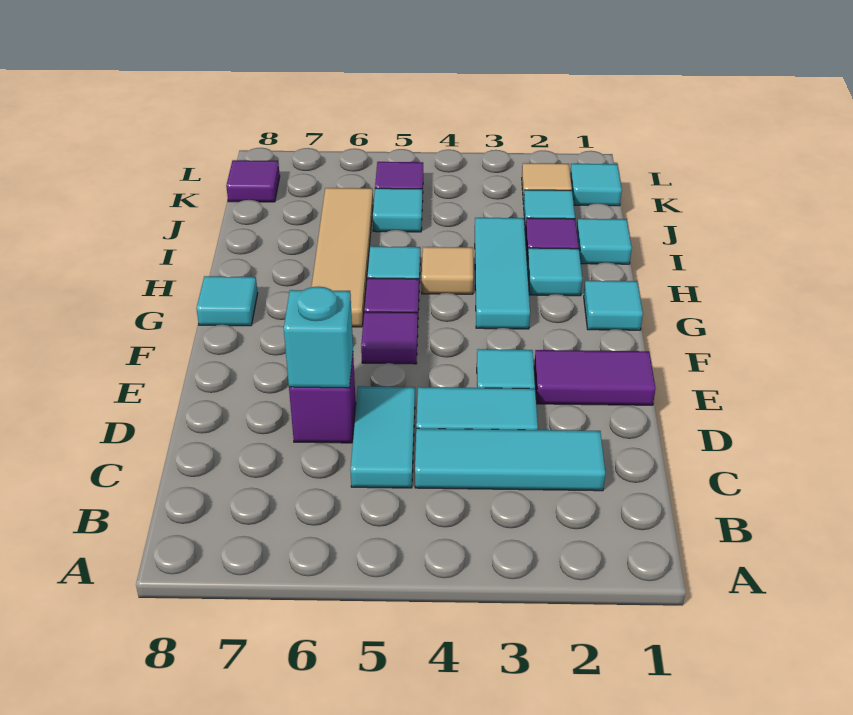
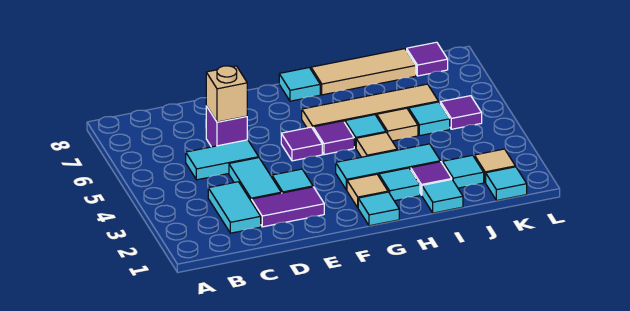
cyan 1x3 tile [415,428,605,491] -> cyan 1x2 tile [208,182,261,233]
cyan 1x1 brick [284,287,353,388] -> tan 1x1 brick [206,66,247,122]
purple 1x2 tile [534,350,656,405] -> purple 1x2 tile turned to [251,187,324,227]
none -> tan 1x1 tile [347,174,388,207]
none -> tan 1x3 tile [311,49,416,95]
none -> tan 1x1 tile [377,108,418,141]

